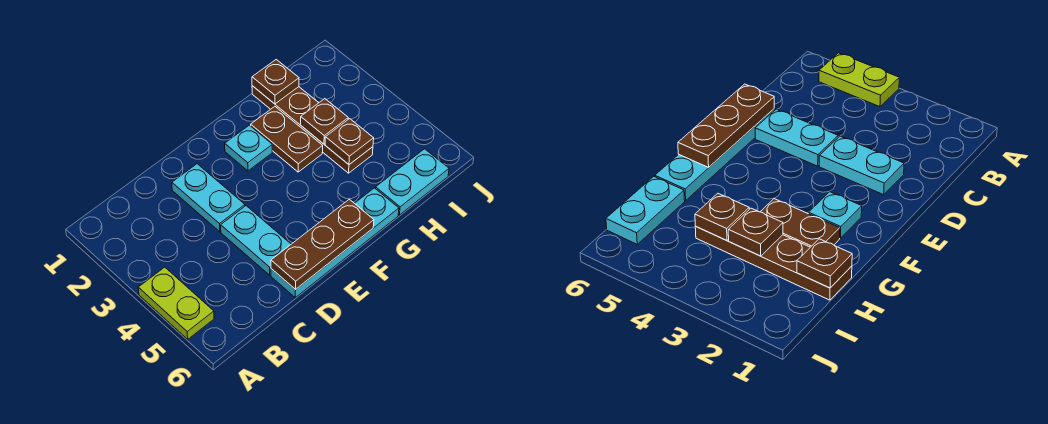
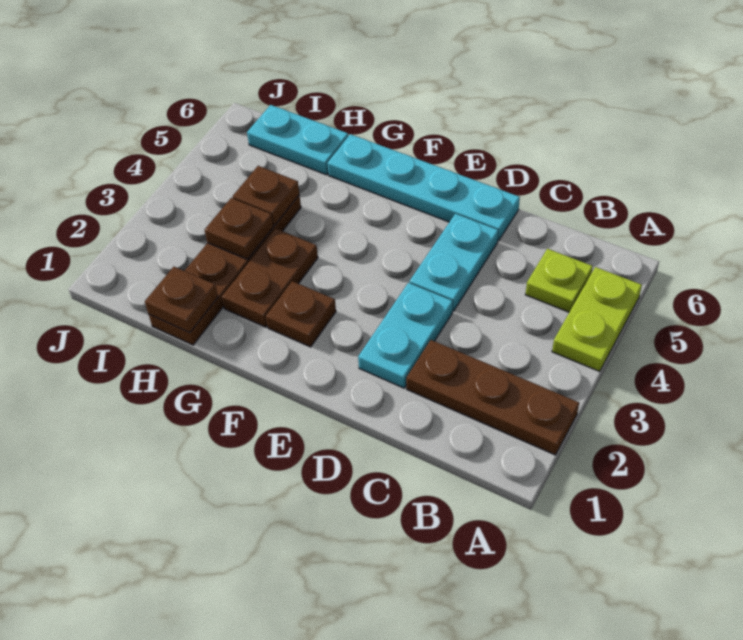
none -> lime 1x1 plate [525,249,593,312]
brown 1x3 plate [271,199,374,290] -> brown 1x3 plate moved to [406,340,579,455]
cyan 1x1 plate [225,125,272,171] -> brown 1x1 plate [266,281,336,347]

